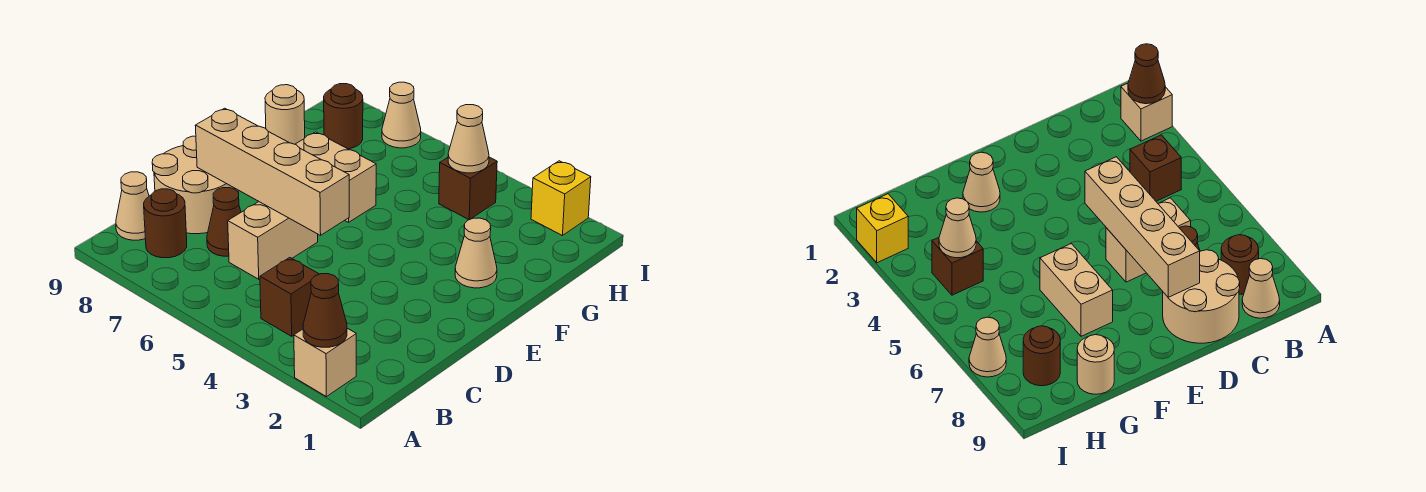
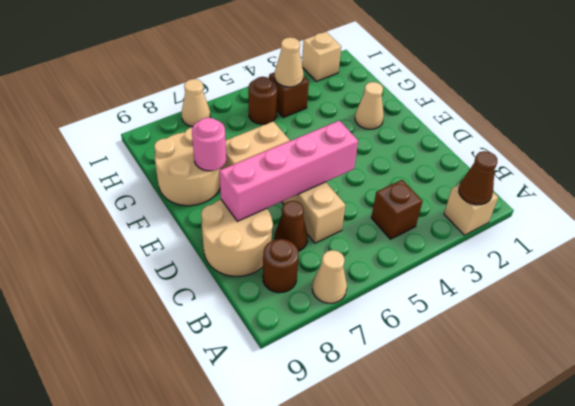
tan 1x1 cone [116,172,149,240] -> tan 1x1 cone moved to [312,250,347,303]
tan 1x4 brick [195,108,349,235] -> pink 1x4 brick [219,121,358,221]
none -> pink 1x1 round brick [192,117,226,171]
tan 1x1 round brick [265,85,305,144] -> tan 2x2 round brick [154,127,221,206]
brown 1x1 round brick [324,84,363,149] -> brown 1x1 round brick moved to [248,77,277,124]
yellow 1x1 brick [531,161,591,236] -> tan 1x1 brick [302,32,341,81]

